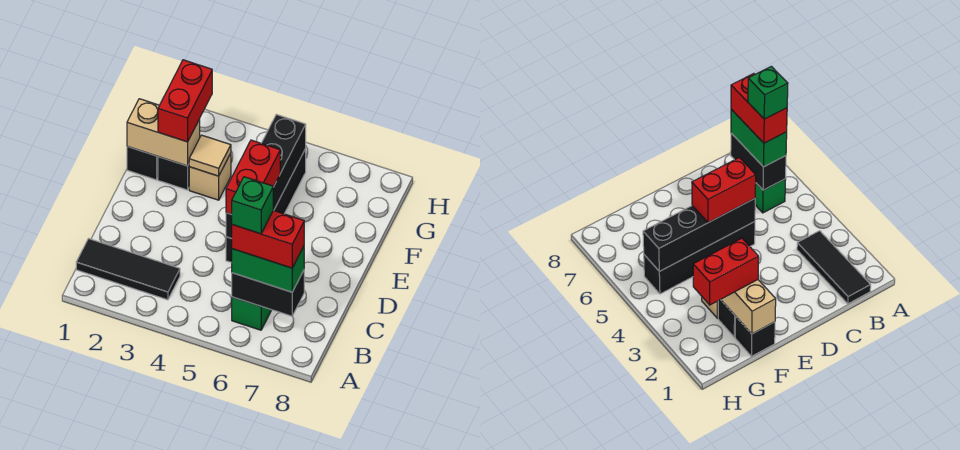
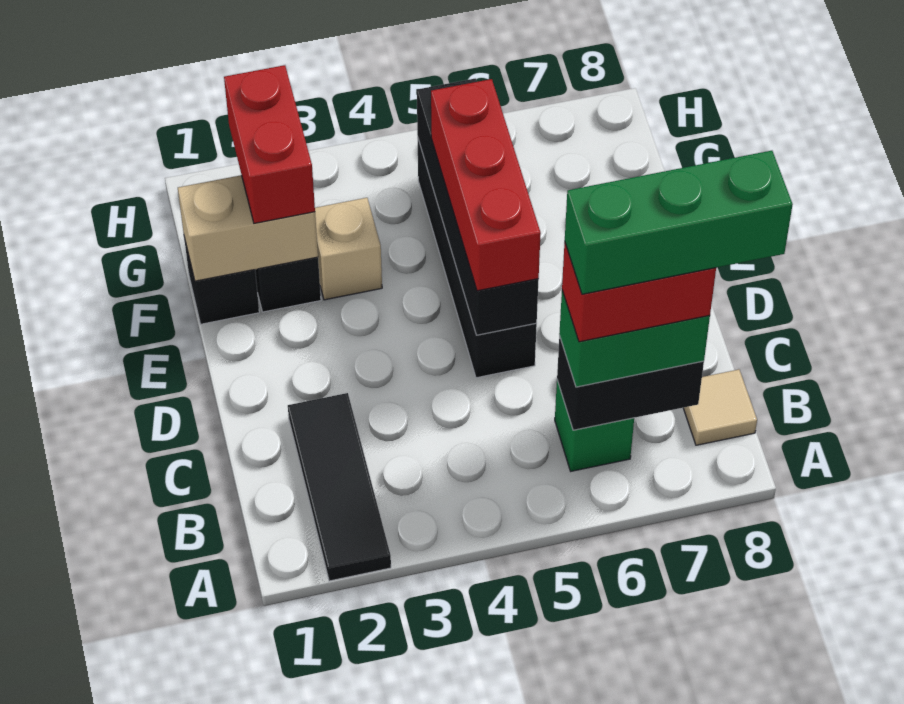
black 1x3 tile [76,239,180,300] -> black 1x3 tile turned to [288,393,391,581]
green 1x1 brick [231,177,273,234] -> green 1x3 brick [565,151,793,294]
red 1x2 brick [226,140,280,214] -> red 1x3 brick [431,79,541,291]
tan 1x1 tile [189,135,231,176] -> tan 1x1 tile moved to [683,369,757,445]

